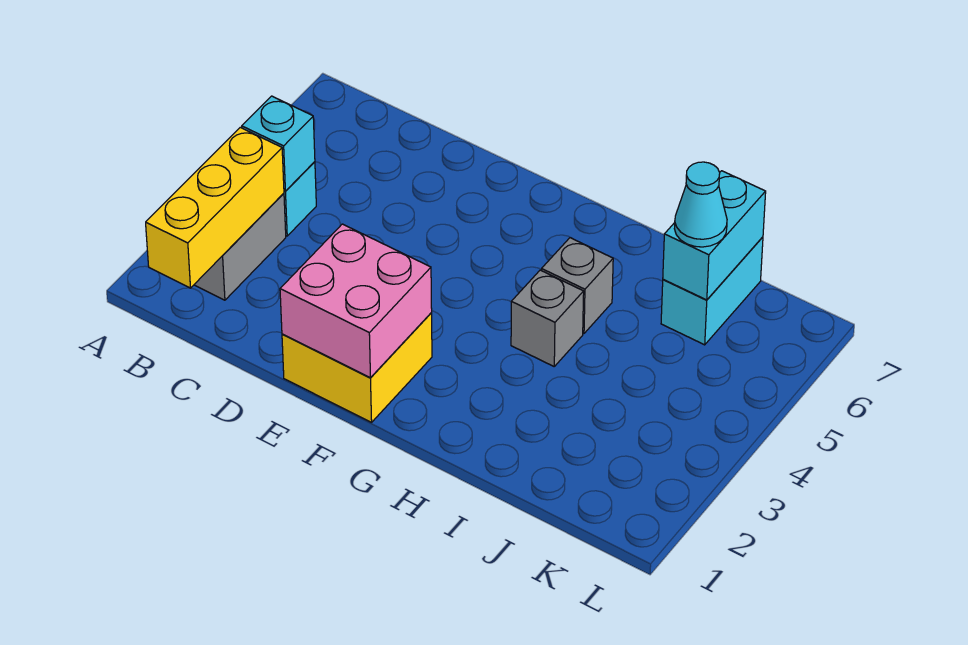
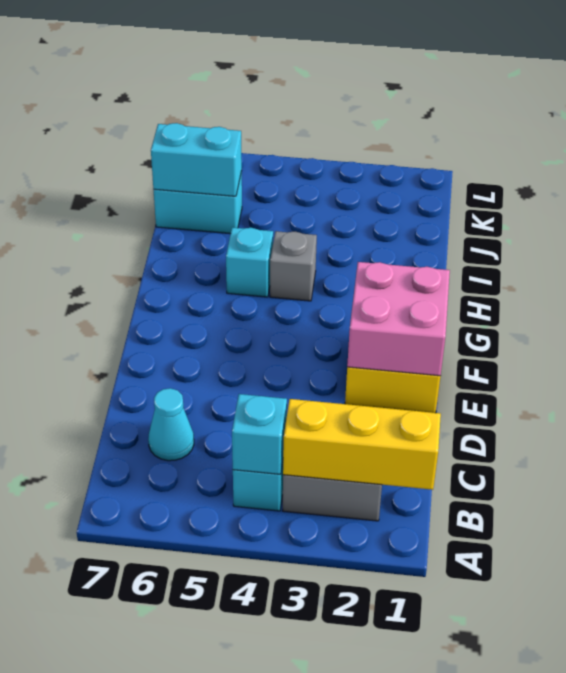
grey 1x1 brick [542,238,613,333] -> cyan 1x1 brick [226,227,273,297]
cyan 1x1 cone [674,162,727,247] -> cyan 1x1 cone moved to [148,388,194,461]

